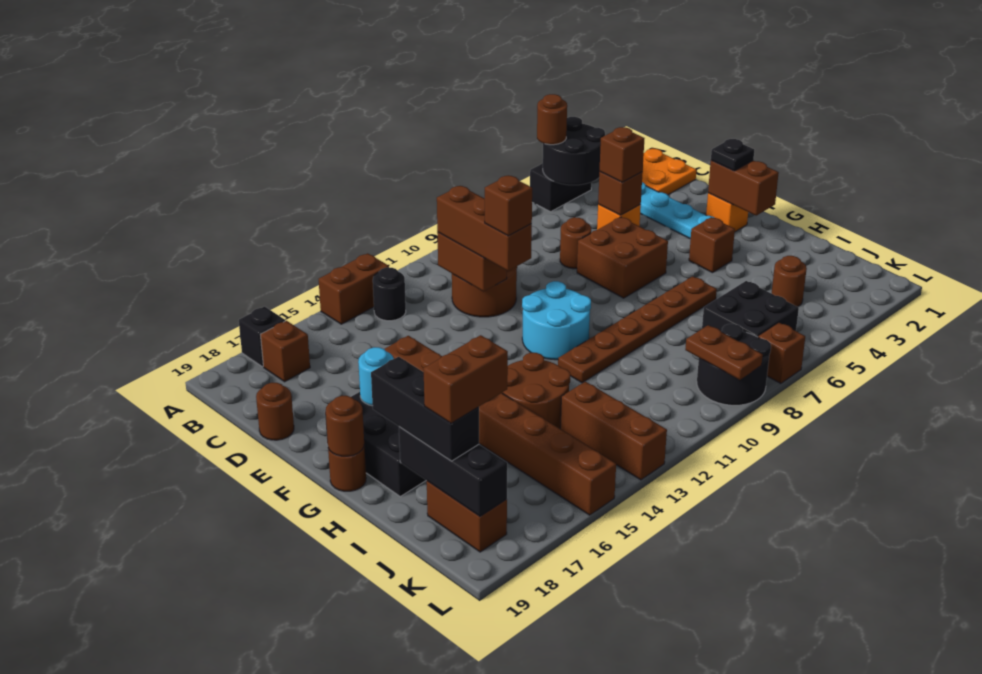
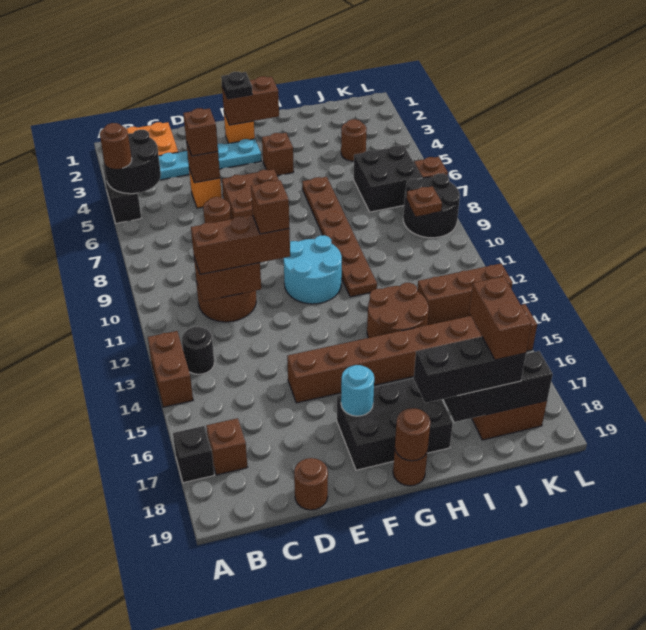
brown 1x2 plate [685,325,763,380] -> brown 1x1 plate [407,186,442,216]

